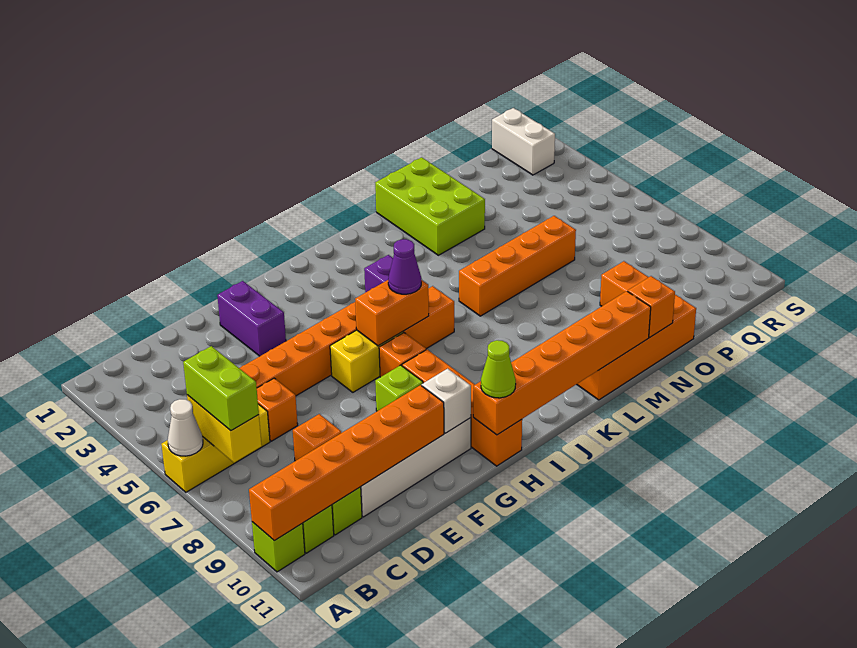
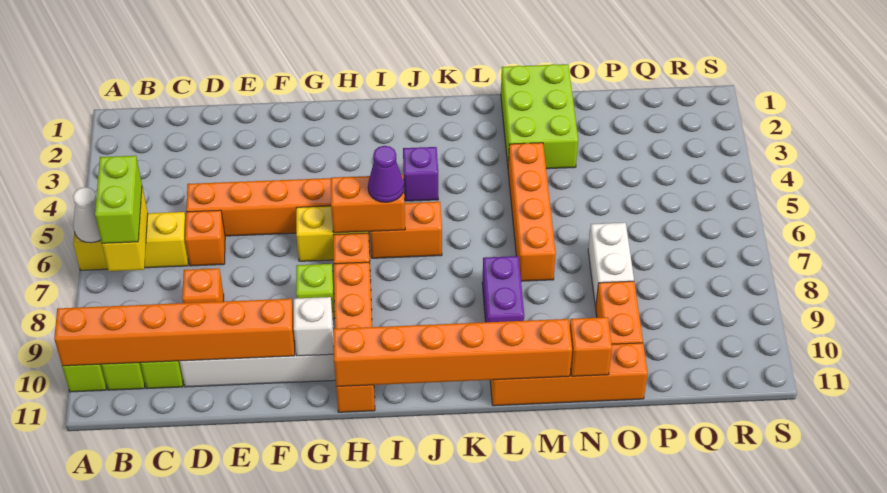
purple 1x2 brick [217,281,286,356] -> purple 1x2 brick moved to [482,256,524,322]
lime 1x1 cone [481,340,516,398] -> none
orange 1x4 brick [459,216,576,316] -> orange 1x4 brick turned to [508,143,556,281]
white 1x2 brick [492,108,555,175] -> white 1x2 brick moved to [588,223,634,307]

